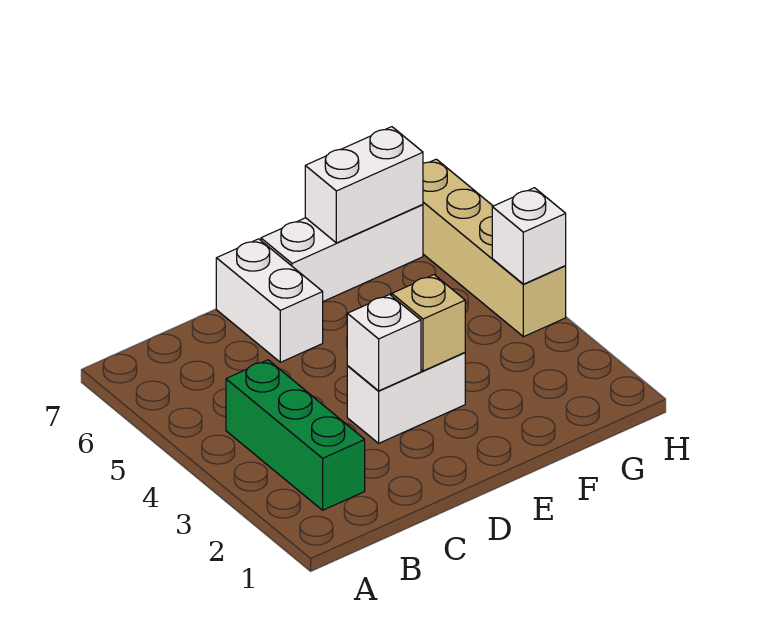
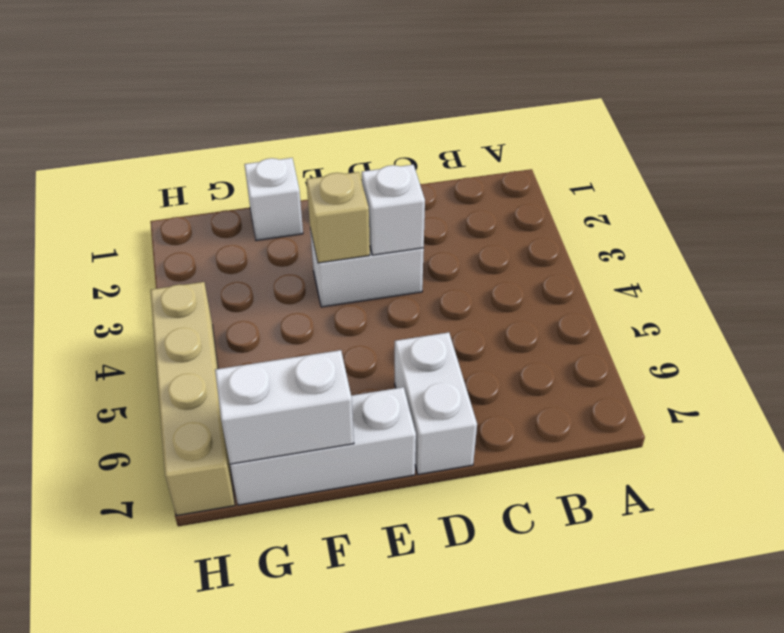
green 1x3 brick [226,360,365,510] -> none
white 1x1 brick [492,188,566,284] -> white 1x1 brick moved to [245,158,303,240]

